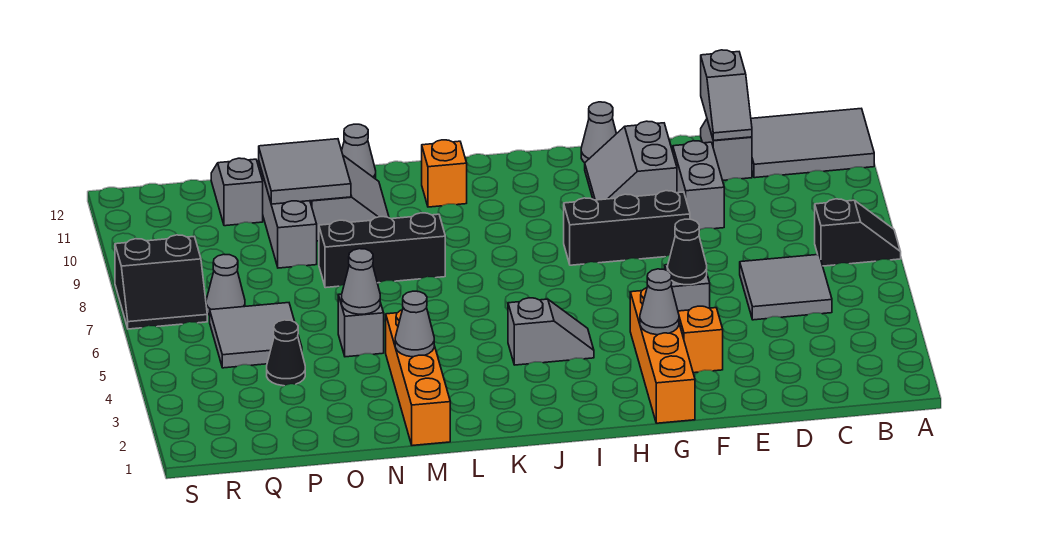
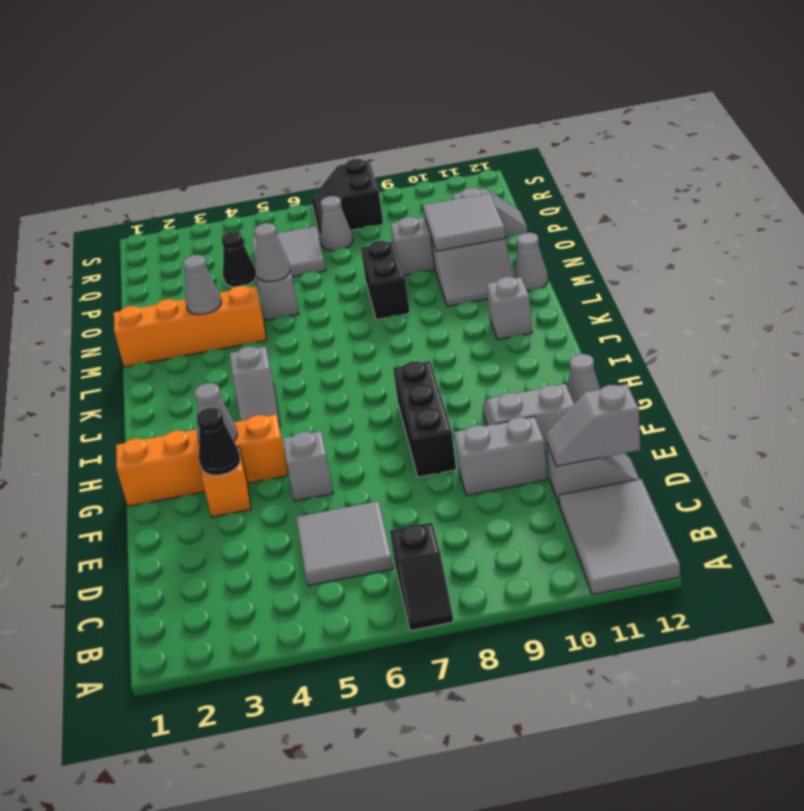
black 1x1 cone [668,219,707,285] -> black 1x1 cone moved to [197,408,241,475]
orange 1x1 brick [422,140,467,207] -> grey 1x1 brick [487,277,532,339]
black 1x3 brick [319,213,445,288] -> black 1x2 brick [361,241,410,320]

